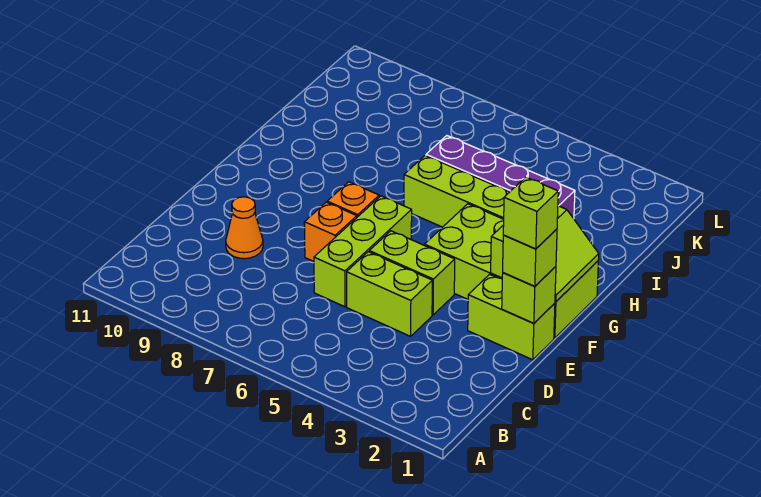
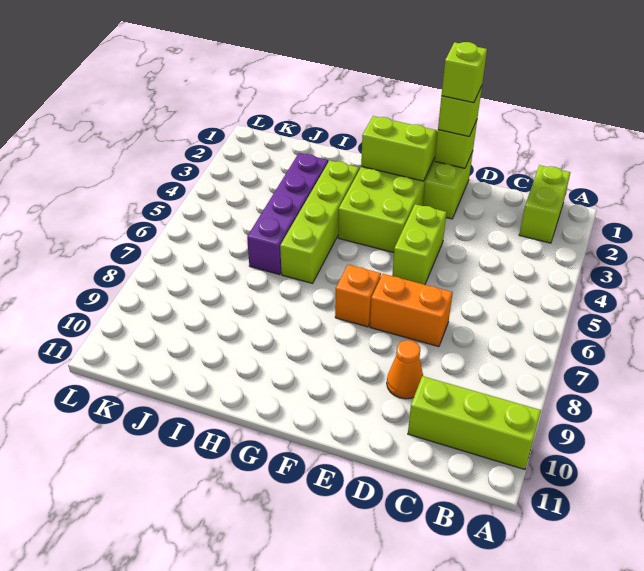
lime 1x2 brick [347,252,432,336] -> lime 1x2 brick moved to [519,165,571,243]
lime 1x3 brick [314,196,412,307] -> lime 1x3 brick moved to [408,376,541,470]
orange 1x1 brick [304,202,357,261] -> orange 1x2 brick [370,274,453,347]

